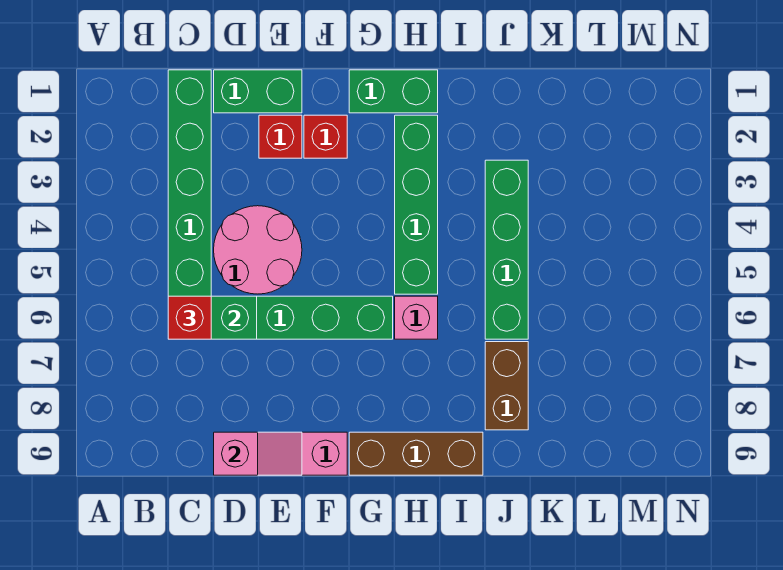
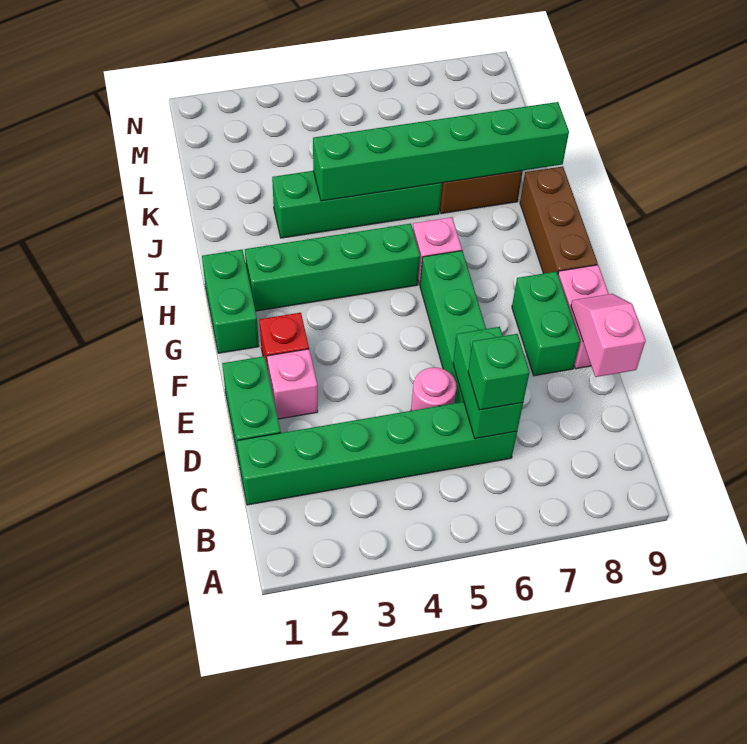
red 1x1 brick [168,296,211,339] -> green 1x1 brick [468,334,530,410]
pink 2x2 round brick [214,206,302,294] -> pink 1x1 round brick [411,368,457,411]
red 1x1 brick [259,115,302,158] -> pink 1x1 brick [267,349,318,419]
none -> green 1x2 brick [512,272,580,376]
none -> green 1x6 brick [313,102,569,201]

